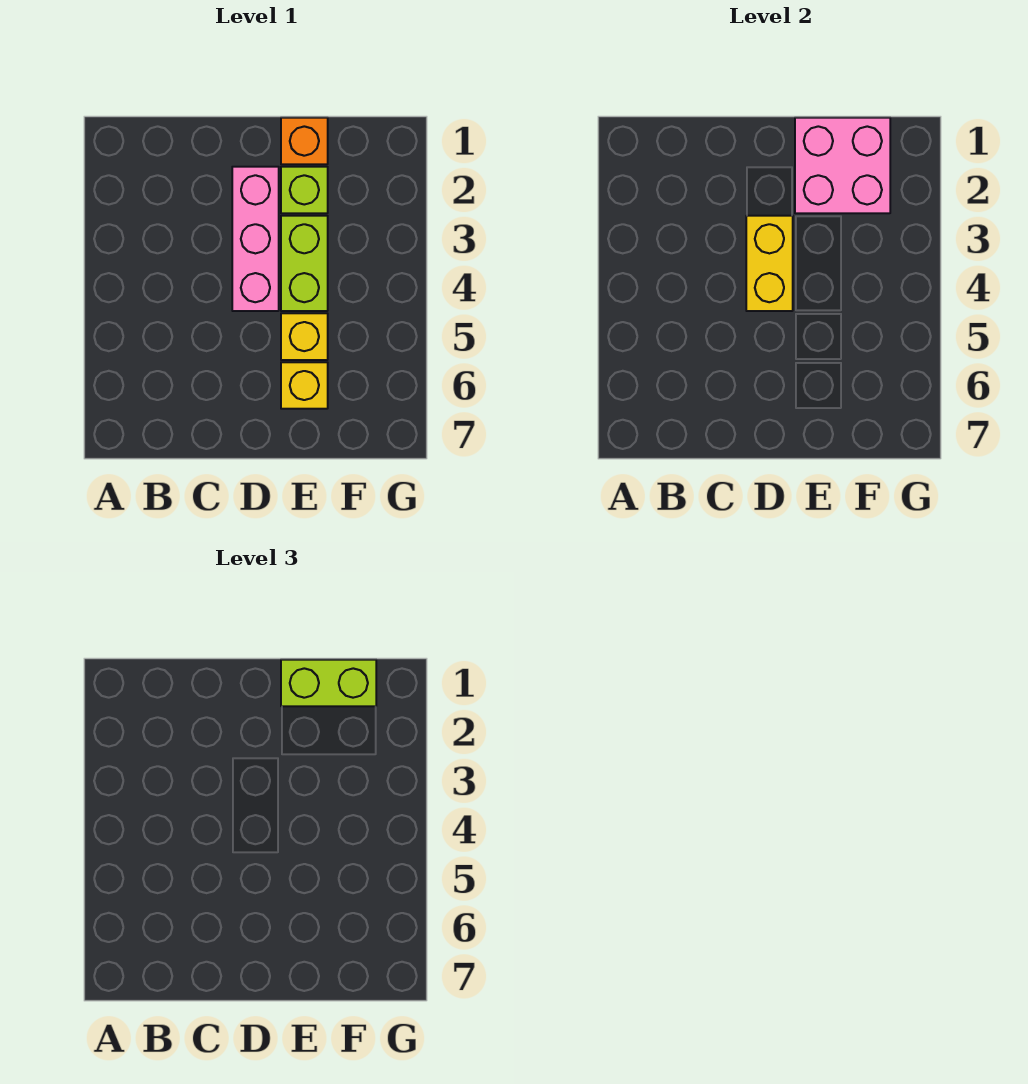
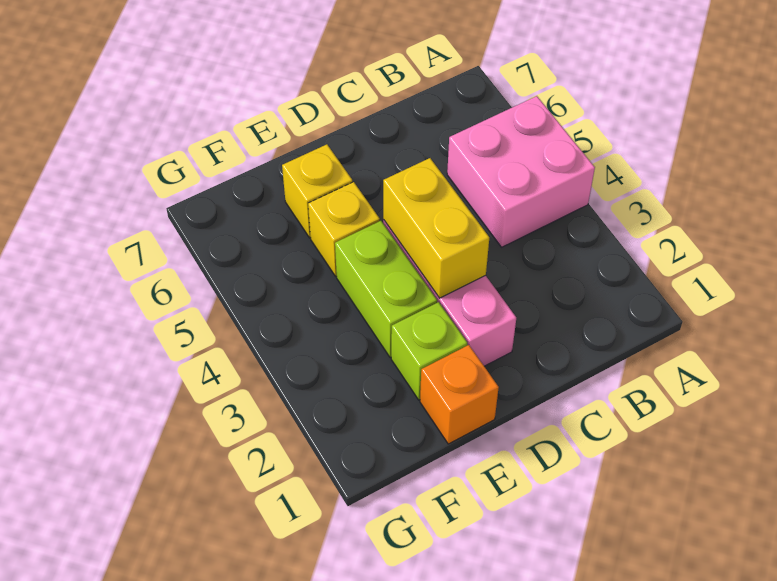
pink 2x2 brick [795,118,890,213] -> pink 2x2 brick moved to [447,96,595,247]
lime 1x2 brick [281,660,376,706] -> none

